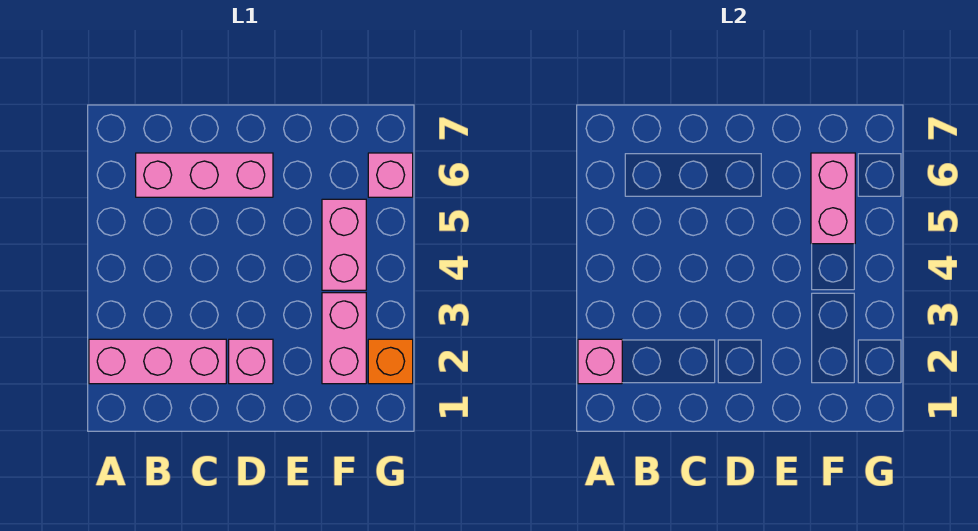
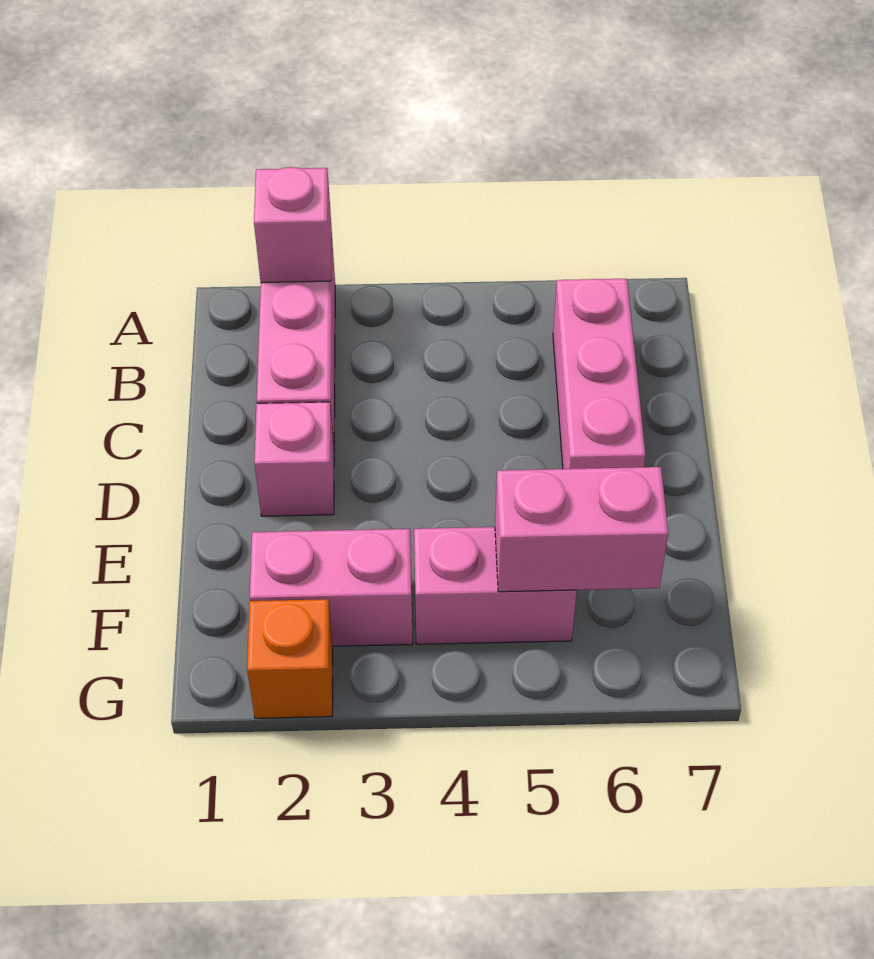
pink 1x1 brick [368,153,413,197] -> none

